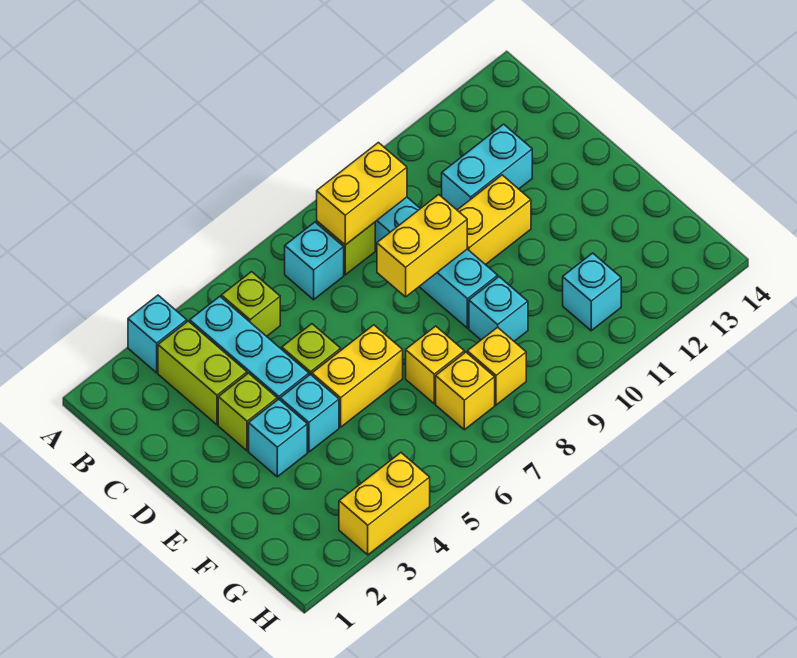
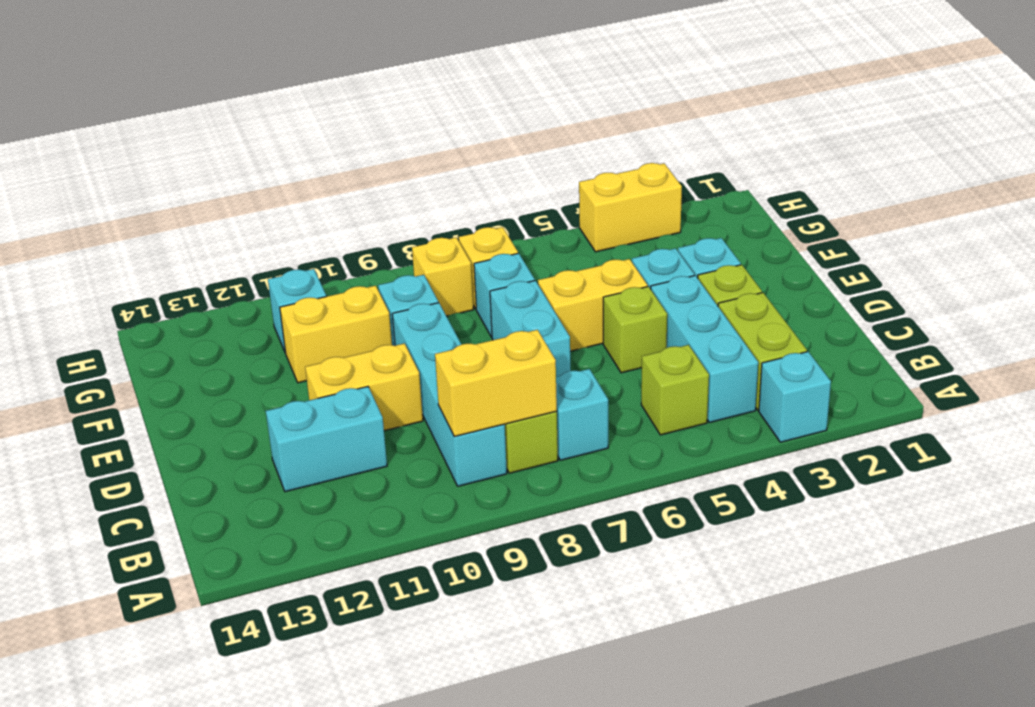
none -> cyan 1x2 brick [490,281,571,377]
yellow 1x2 brick [377,195,467,297] -> yellow 1x2 brick moved to [280,286,392,383]
yellow 1x1 brick [406,326,464,404] -> cyan 1x1 brick [474,253,535,337]

